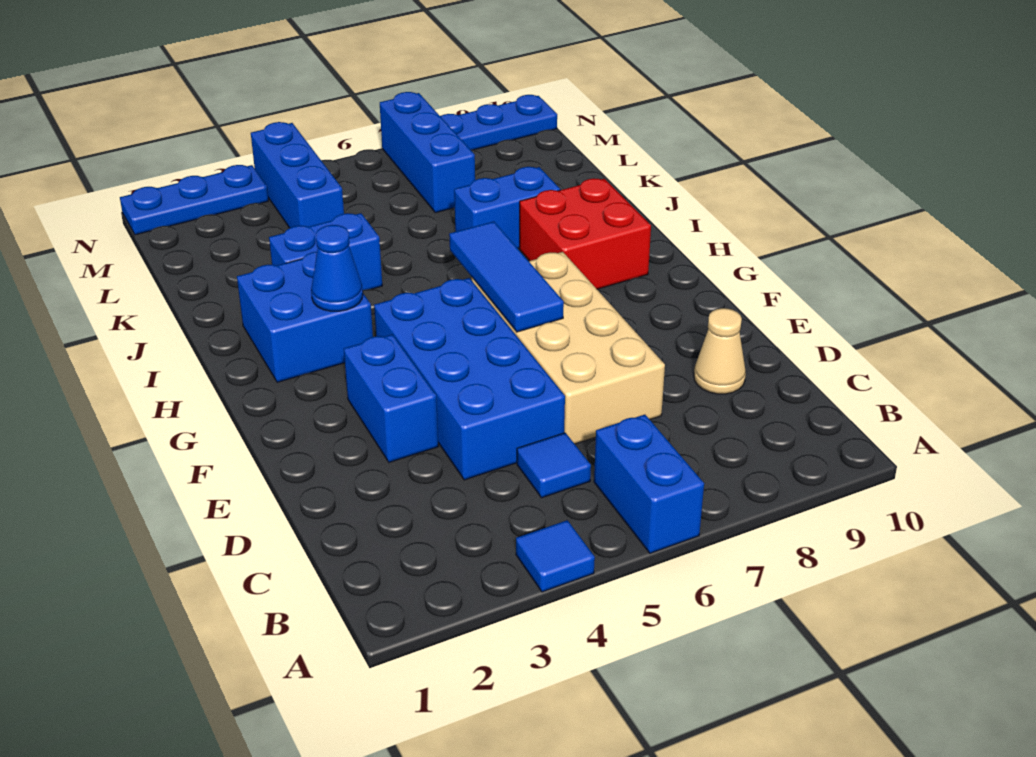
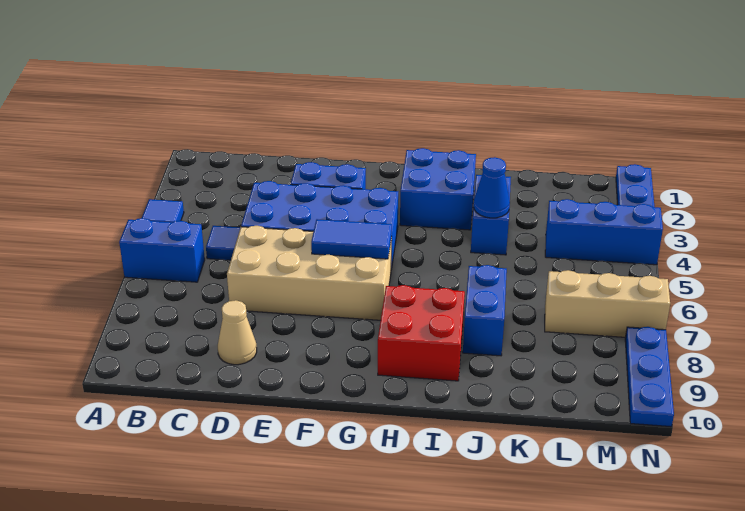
blue 1x3 tile [449,222,564,332] -> blue 1x2 tile [311,219,392,259]
blue 1x1 cone [311,225,363,311] -> blue 1x1 cone moved to [474,157,510,218]
blue 1x3 brick [380,92,475,213] -> tan 1x3 brick [545,270,670,337]

